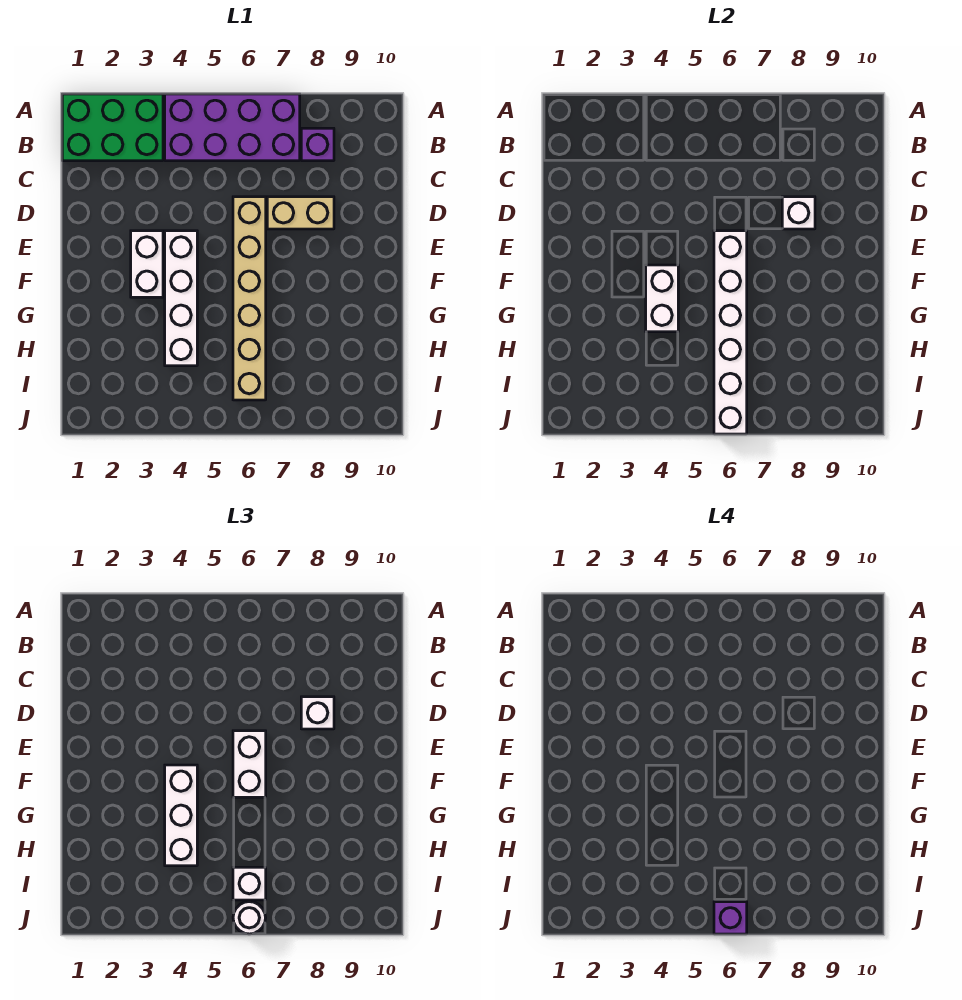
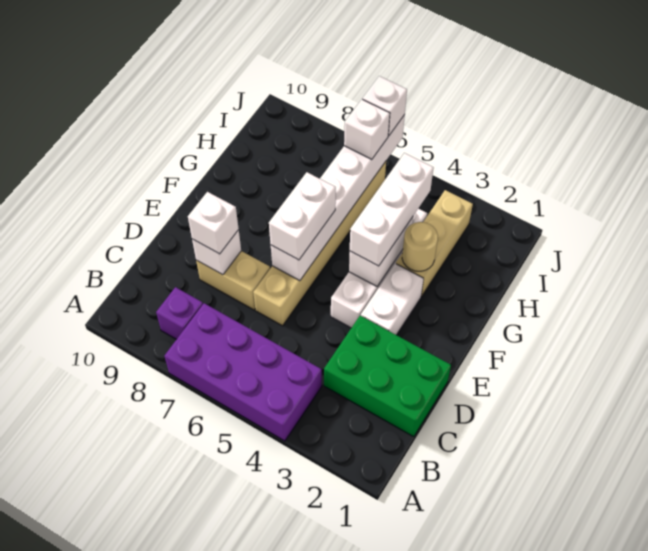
green 2x3 brick [62,94,163,161] -> green 2x3 brick moved to [324,315,451,437]
none -> tan 1x3 brick [396,190,473,296]
none -> tan 1x1 round brick [402,222,438,271]
white 1x1 round brick [233,902,266,934] -> white 1x1 brick [362,76,407,136]
purple 1x1 brick [714,902,747,934] -> none

